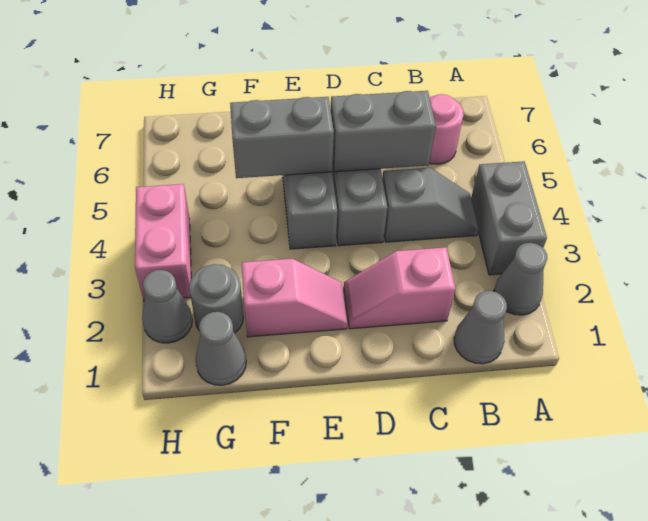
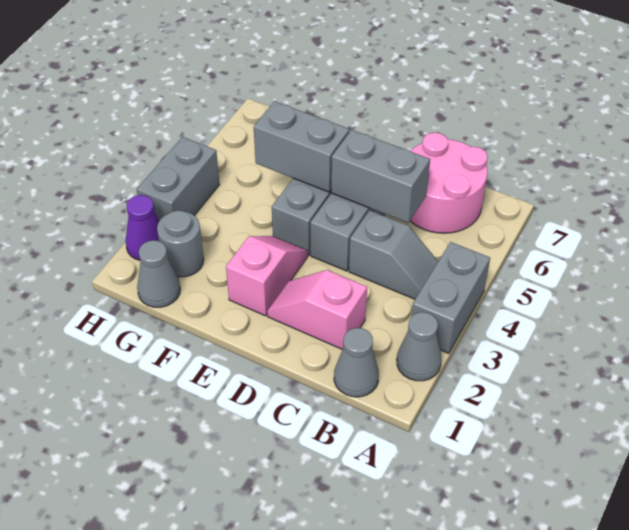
pink 1x1 round brick [429,94,464,164] -> pink 2x2 round brick [410,133,488,233]
pink 1x2 slope [242,259,347,337] -> pink 1x2 slope turned to [226,236,308,316]
grey 1x1 cone [142,270,192,343] -> purple 1x1 cone [125,195,159,260]
pink 1x2 brick [135,184,191,301] -> grey 1x2 brick [137,137,220,221]

